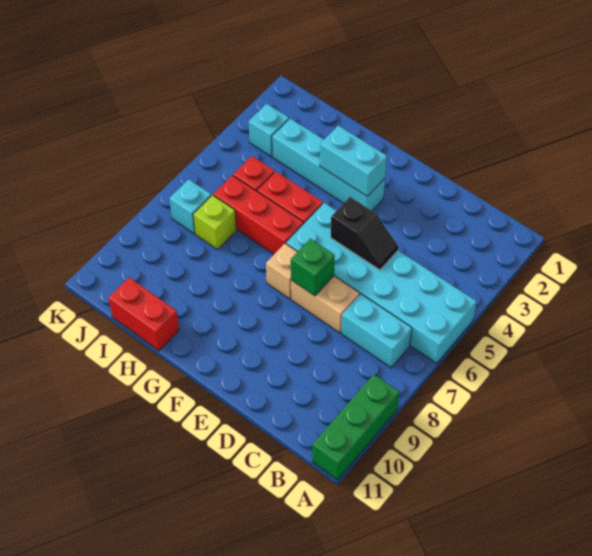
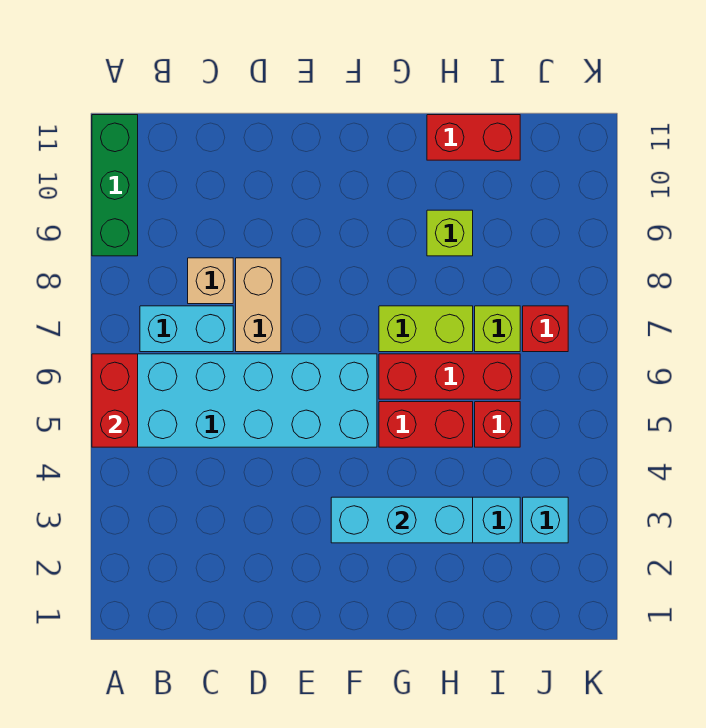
none -> red 1x2 brick [92,354,138,447]
black 1x2 slope [330,197,398,270] -> none
tan 1x2 brick [291,276,360,333] -> tan 1x2 brick turned to [236,258,281,352]
green 1x1 brick [291,239,335,296] -> none
cyan 1x2 brick [320,125,387,196] -> cyan 1x3 brick [331,497,473,543]
tan 1x1 brick [266,244,297,299] -> tan 1x1 brick moved to [188,258,233,304]
none -> lime 1x2 brick [379,306,473,352]
none -> lime 1x1 brick [427,210,473,256]
cyan 1x1 brick [170,180,211,234] -> red 1x1 brick [523,306,568,352]

